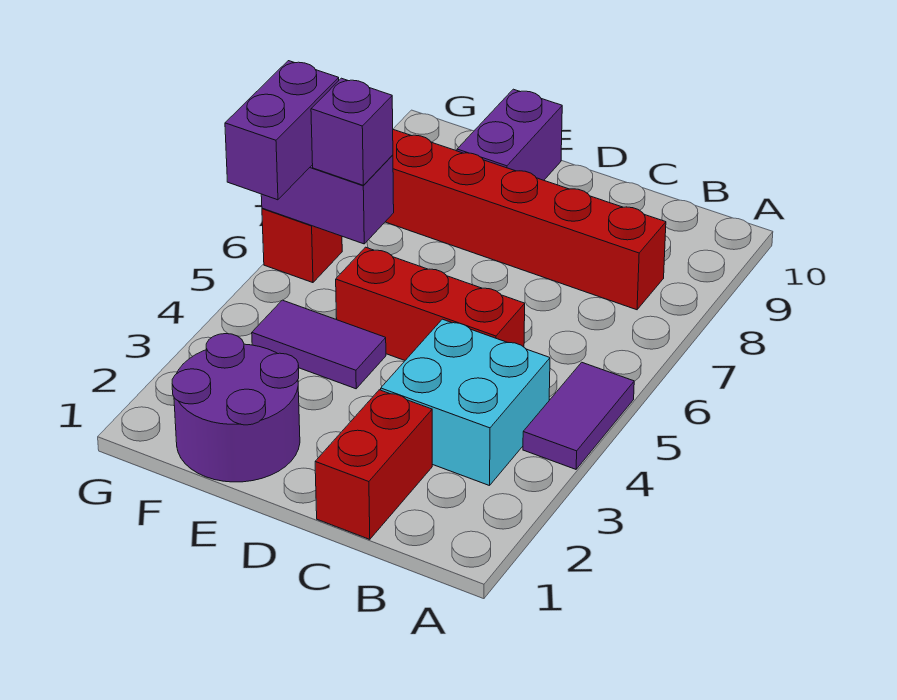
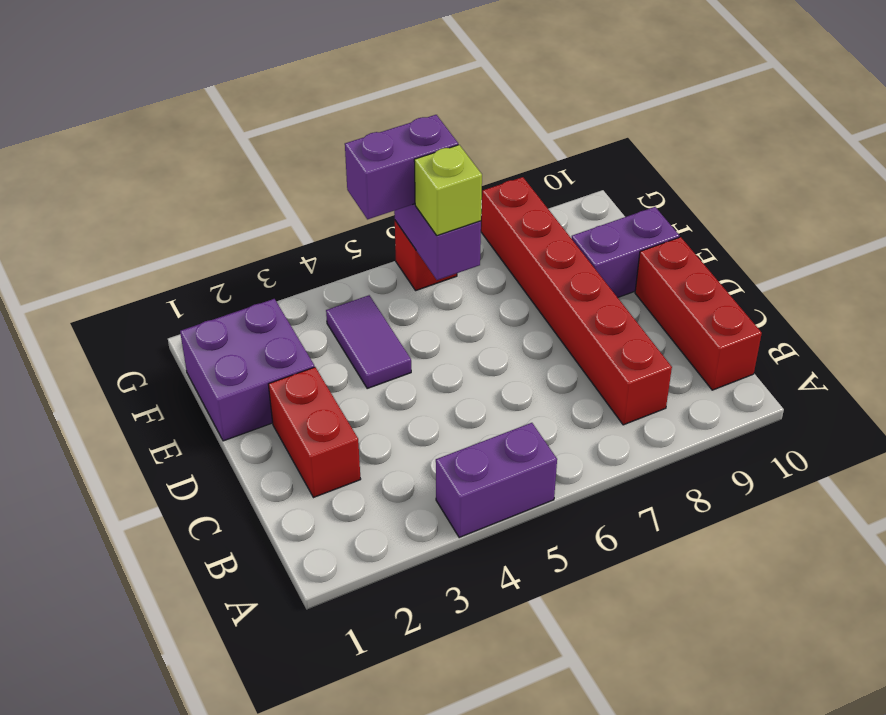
purple 1x2 tile [523,362,634,469] -> purple 1x2 brick [436,423,557,538]
cyan 2x2 brick [381,319,550,486] -> none
red 1x2 brick [315,390,432,539] -> red 1x2 brick turned to [268,367,361,498]
red 1x3 brick [336,247,525,360] -> red 1x3 brick moved to [635,237,762,390]
purple 2x2 round brick [172,334,300,482] -> purple 2x2 brick [180,299,314,441]
purple 1x1 brick [311,78,393,185] -> lime 1x1 brick [414,145,482,236]

